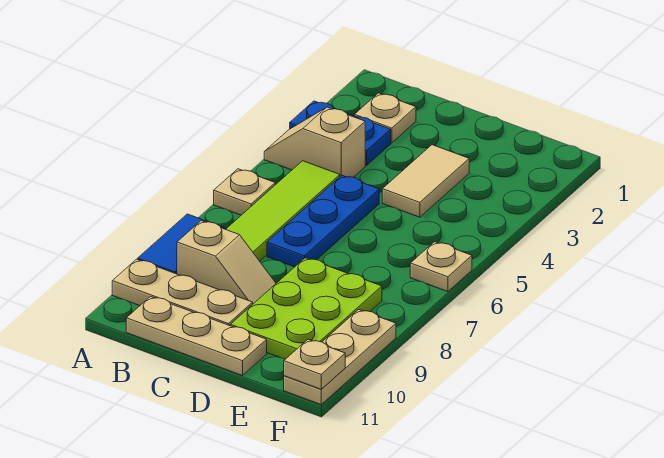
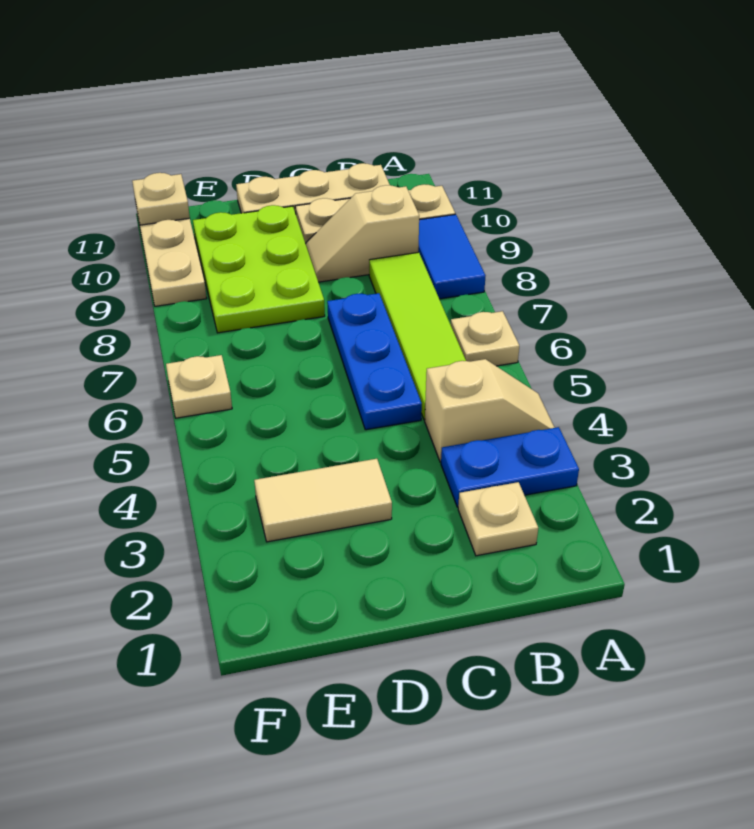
tan 1x2 tile [382,145,469,217] -> tan 1x2 tile turned to [254,459,392,542]

